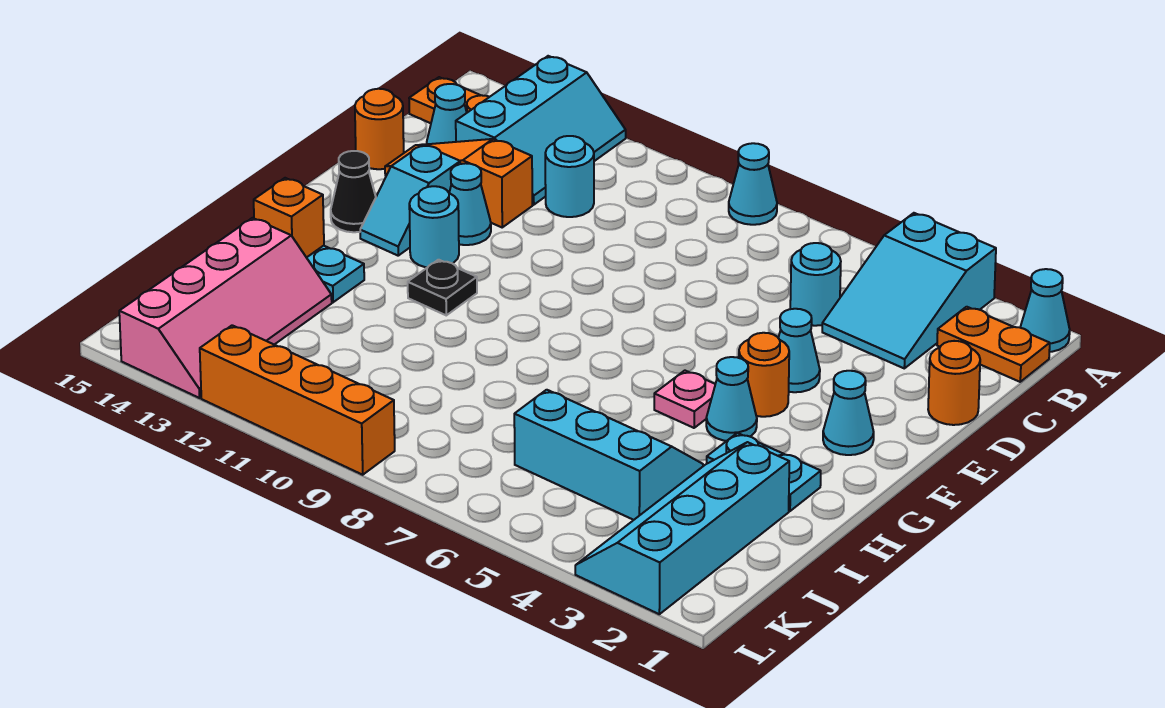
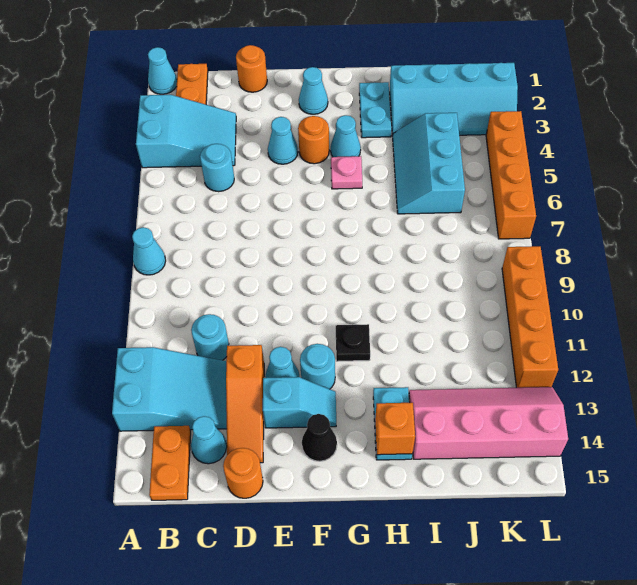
cyan 2x3 slope [456,56,626,205] -> cyan 2x3 slope turned to [112,347,227,431]
none -> orange 1x4 brick [486,111,536,239]

